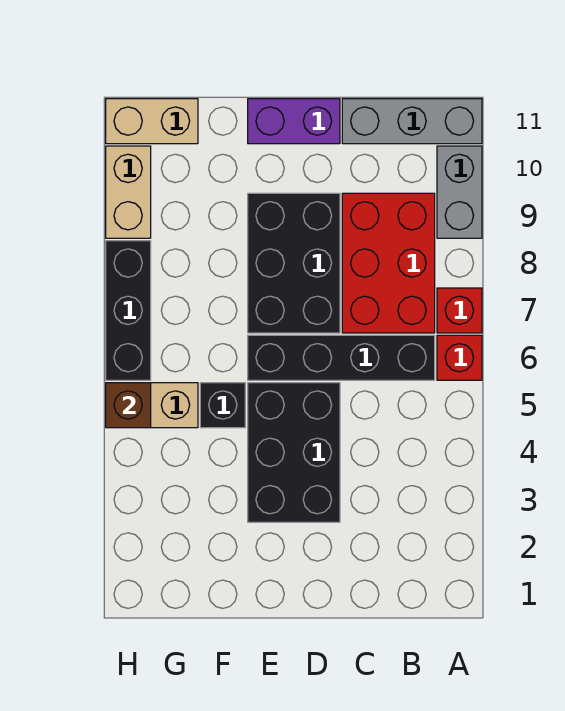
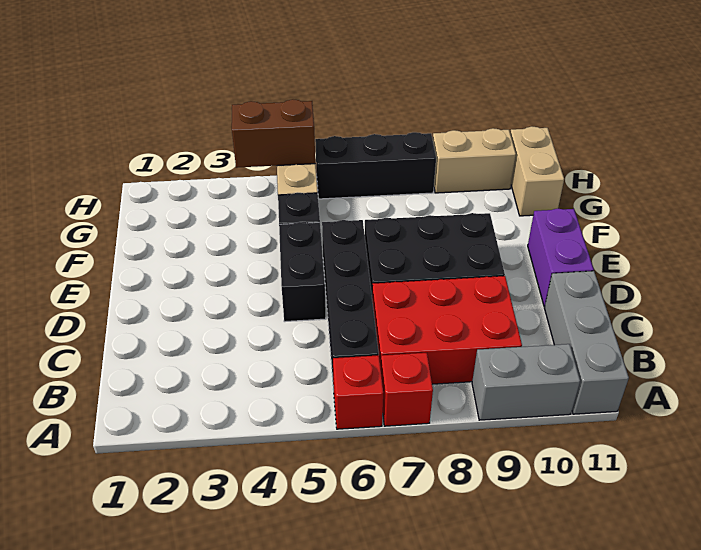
black 2x3 brick [248,383,340,522] -> black 1x2 brick [279,222,326,322]
brown 1x1 brick [106,383,151,428] -> brown 1x2 brick [232,99,315,168]

